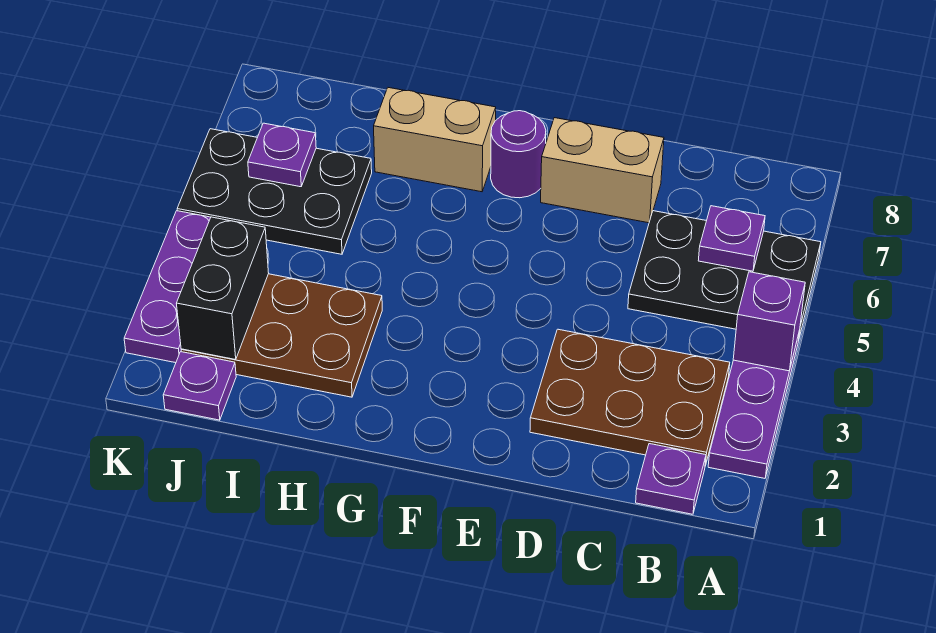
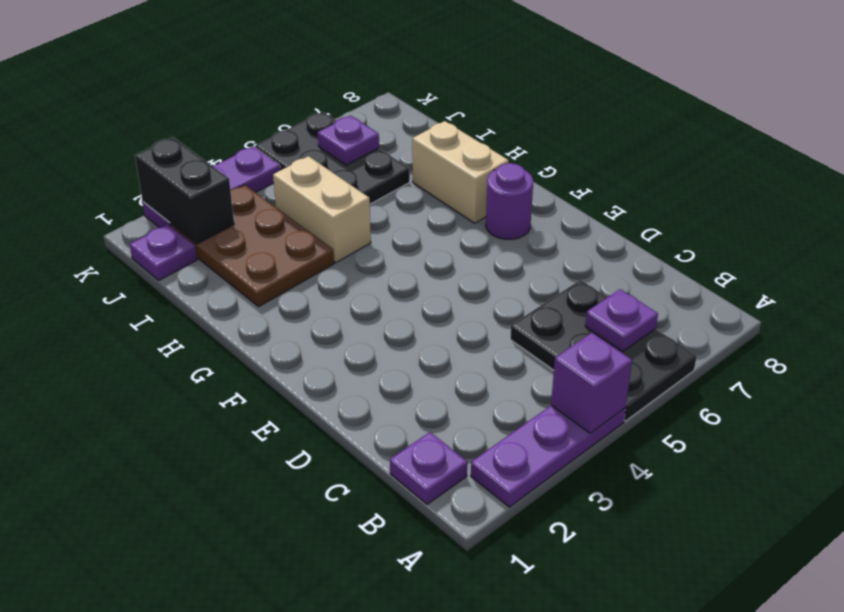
brown 2x3 plate [530,329,730,466] -> none
tan 1x2 brick [541,118,664,223] -> tan 1x2 brick moved to [273,156,371,263]
black 1x2 brick [176,217,269,360] -> black 1x2 brick turned to [135,137,234,244]

